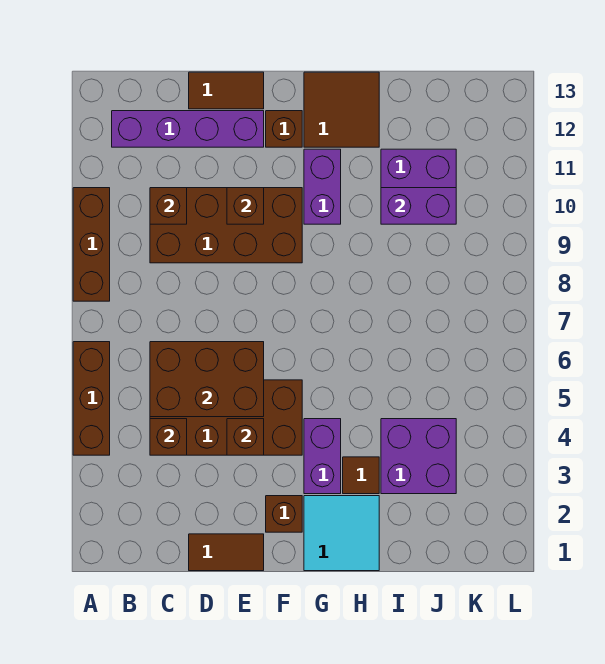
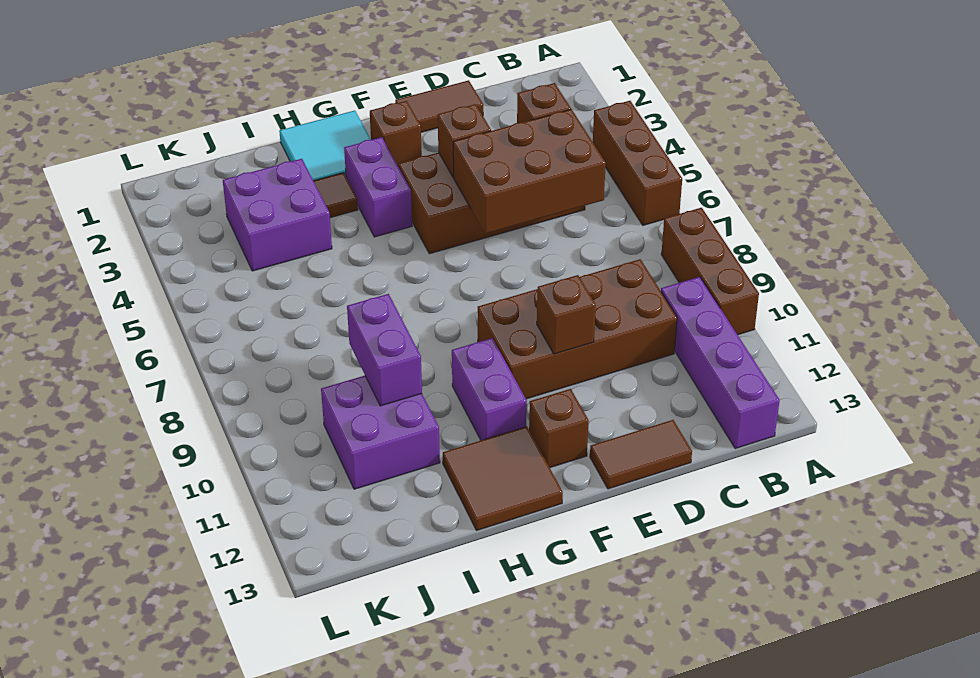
purple 1x4 brick [112,111,264,147] -> purple 1x4 brick turned to [661,277,780,449]
brown 1x1 brick [150,188,187,224] -> none
purple 1x2 brick [381,188,456,224] -> purple 1x2 brick turned to [347,294,422,406]

